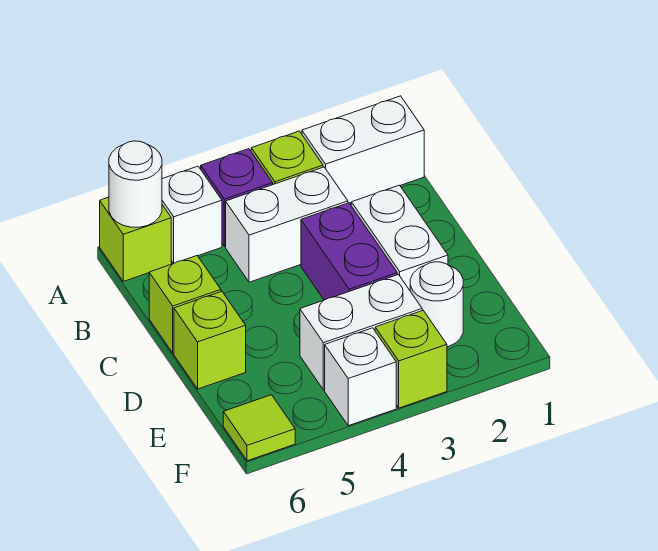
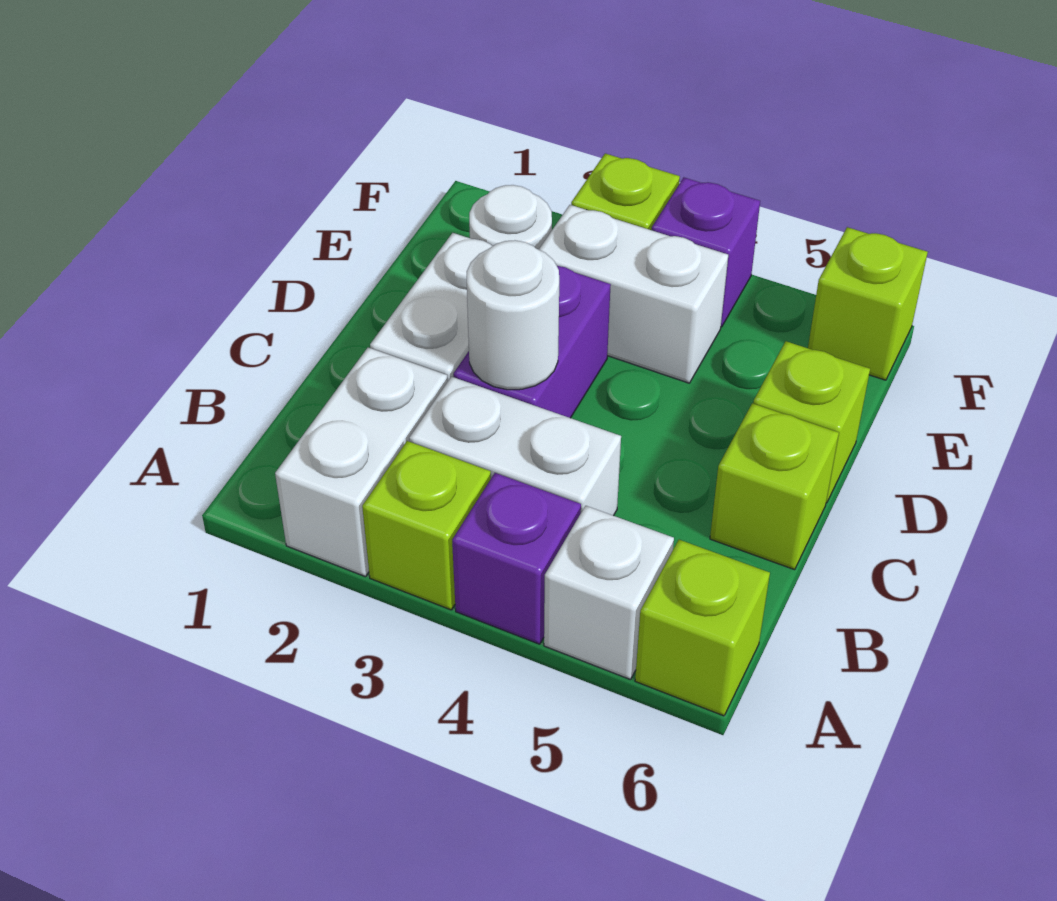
white 1x2 brick [302,96,424,203] -> white 1x2 brick turned to [275,348,448,577]
white 1x1 round brick [109,141,162,227] -> white 1x1 round brick moved to [467,240,559,390]
white 1x1 brick [325,328,396,426] -> purple 1x1 brick [652,178,760,327]
lime 1x1 tile [223,395,295,461] -> lime 1x1 brick [808,227,928,380]

